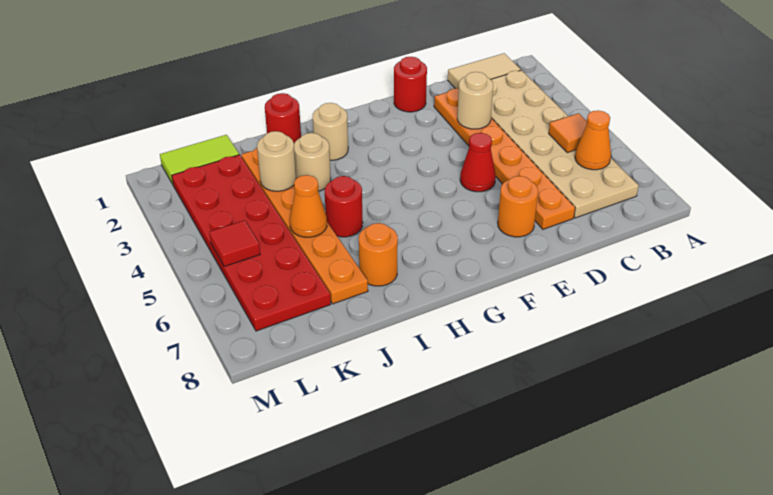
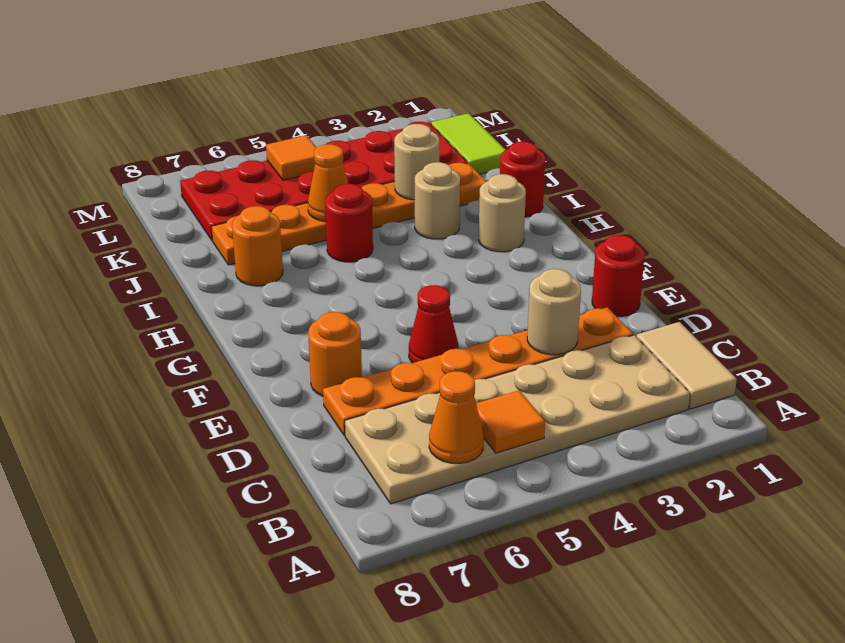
red 1x1 tile [209,220,260,266] -> orange 1x1 tile [266,135,317,180]

